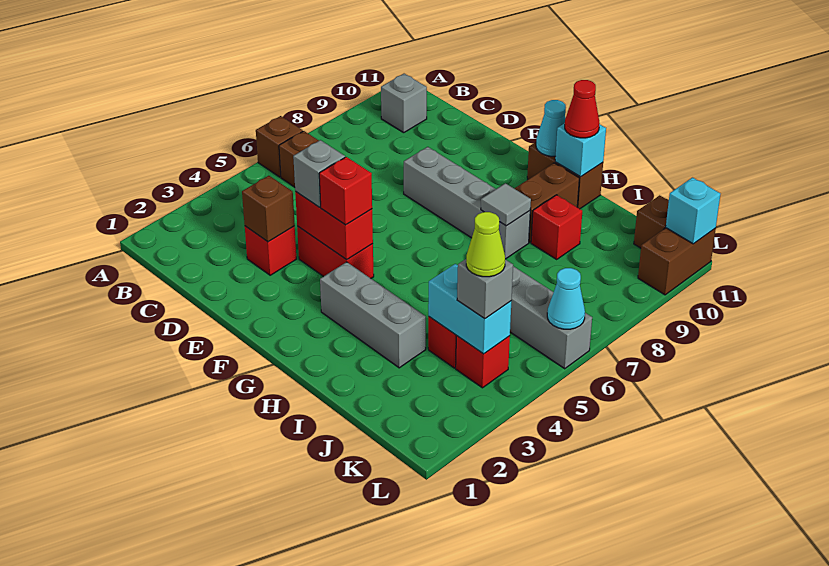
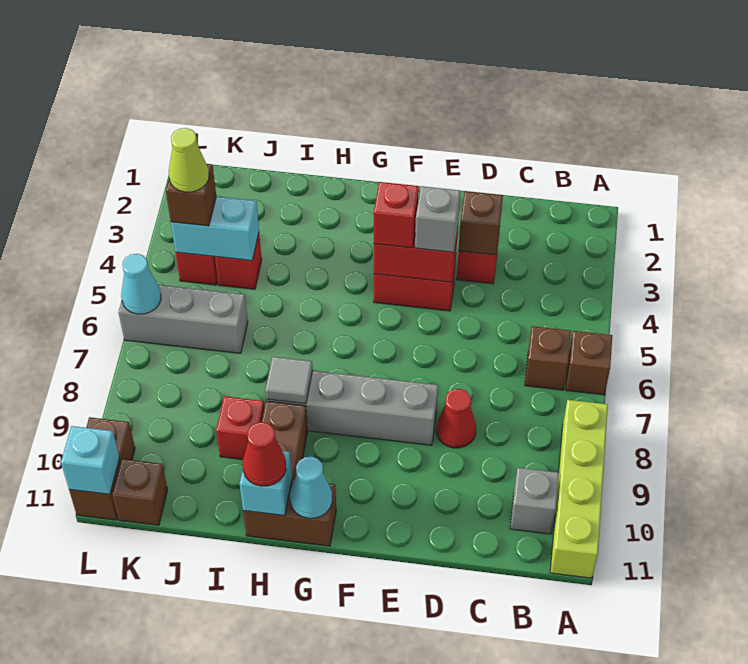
none -> lime 1x4 brick [550,400,608,578]
none -> red 1x1 cone [436,389,476,448]
grey 1x3 brick [320,262,426,368] -> none
grey 1x1 brick [457,259,513,319] -> brown 1x1 brick [166,164,216,226]

